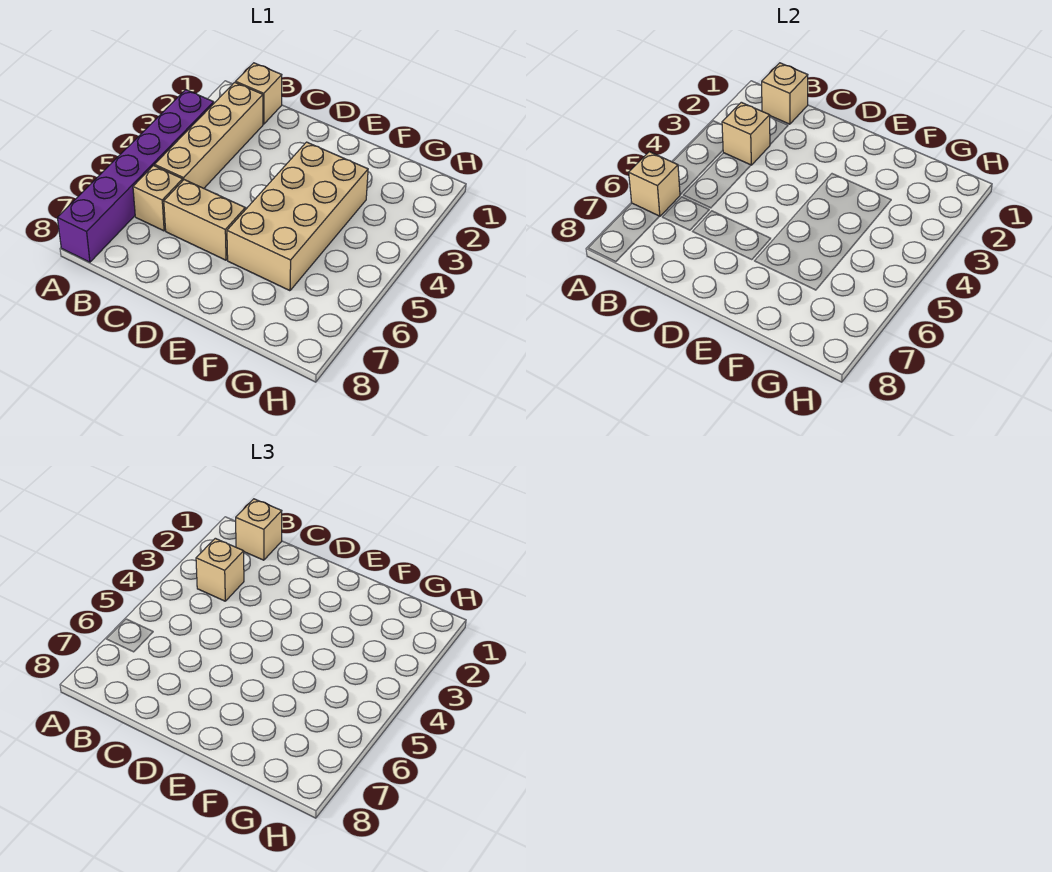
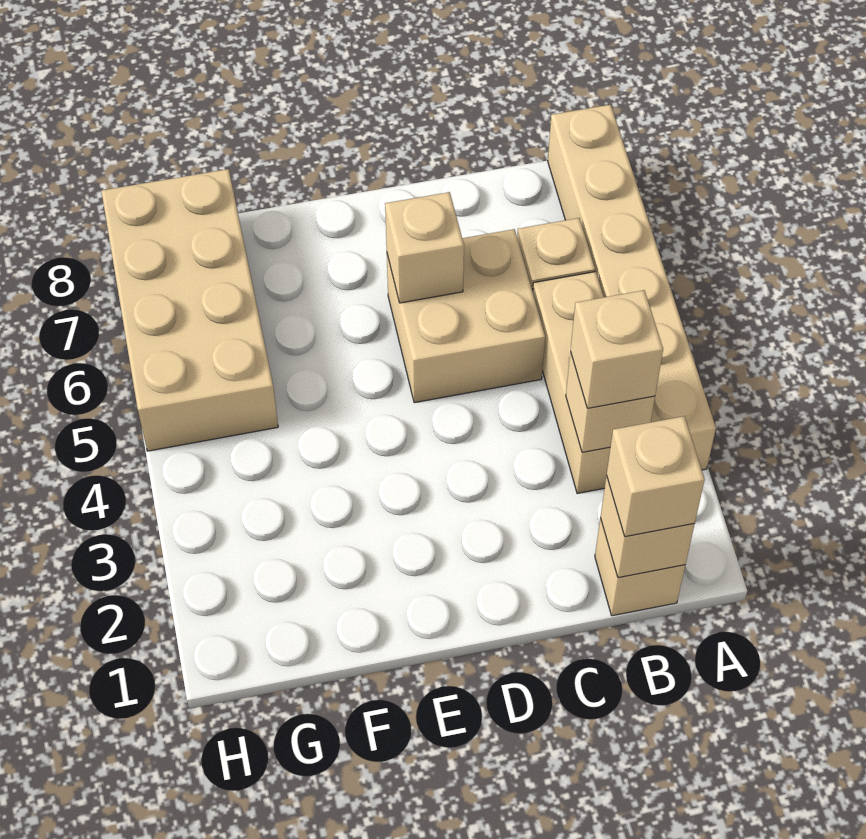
purple 1x6 brick [58,90,214,262] -> tan 1x6 brick [548,105,716,470]
tan 1x1 brick [629,152,680,216] -> tan 1x1 brick moved to [385,192,464,303]
tan 1x4 brick [155,82,263,188] -> tan 1x3 brick [533,272,610,494]
tan 1x2 brick [164,180,245,260] -> tan 2x2 brick [387,229,545,403]
tan 2x4 brick [227,142,368,291] -> tan 2x4 brick moved to [101,169,278,451]

